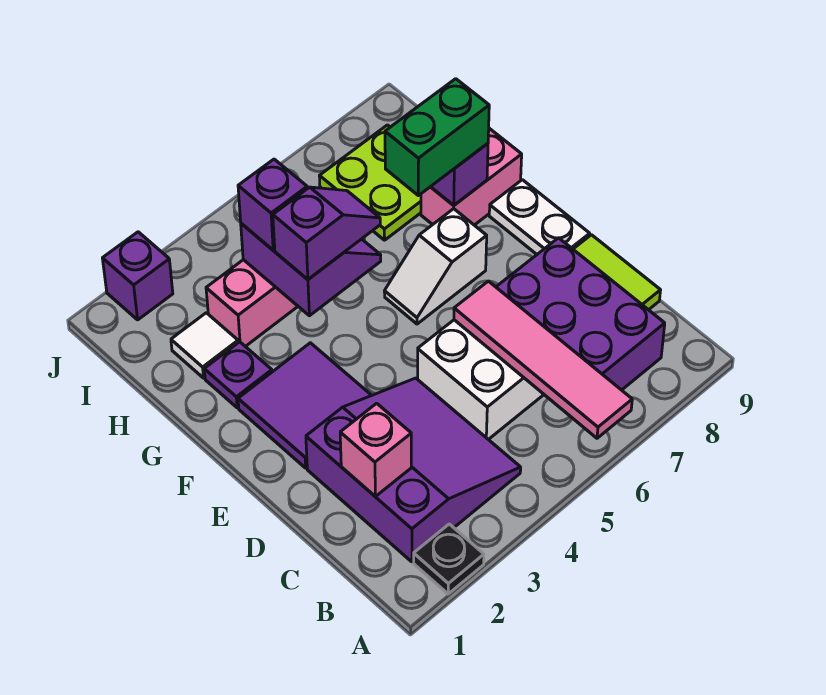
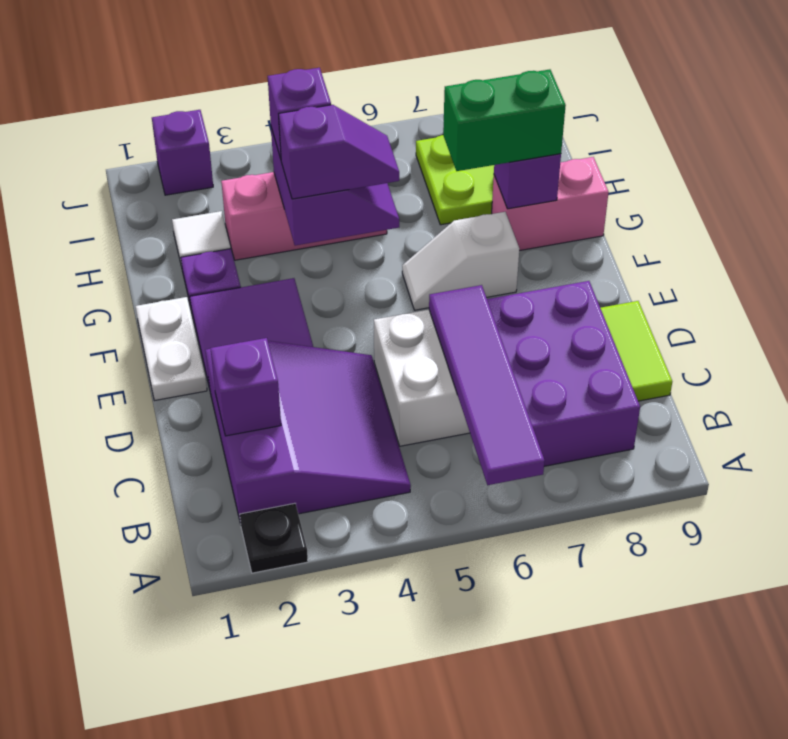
pink 1x4 tile [454,281,632,438] -> purple 1x4 tile [429,285,545,485]
pink 1x1 brick [340,403,411,496] -> purple 1x1 brick [210,338,281,436]
white 1x2 plate [489,180,590,254] -> white 1x2 plate moved to [136,297,207,401]

